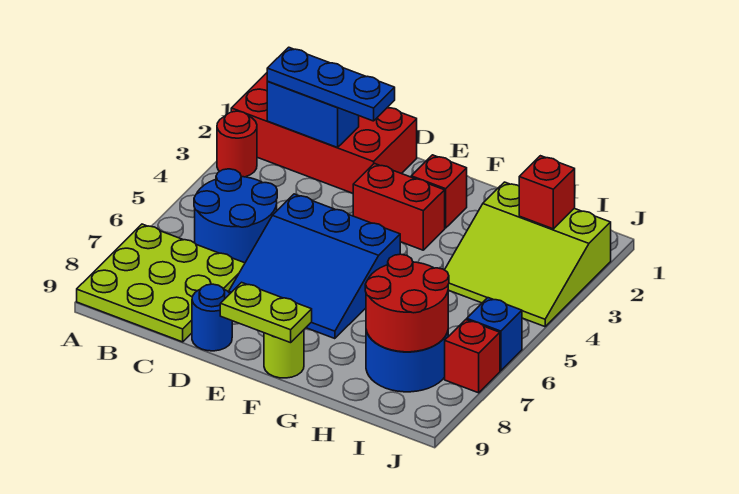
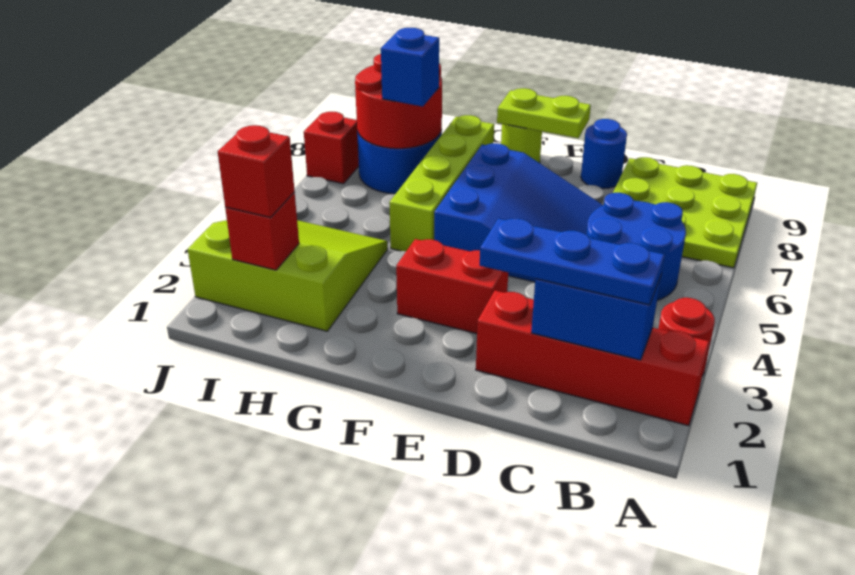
red 2x4 brick [231,73,417,193] -> red 1x4 brick [476,290,709,426]
blue 3x3 slope [229,194,400,339] -> blue 3x3 slope turned to [434,143,603,282]
red 1x1 brick [411,155,467,228] -> red 1x1 brick moved to [218,125,295,218]
none -> lime 1x4 brick [389,115,494,251]
blue 1x1 brick [467,298,522,371] -> blue 1x1 brick moved to [381,28,439,107]

